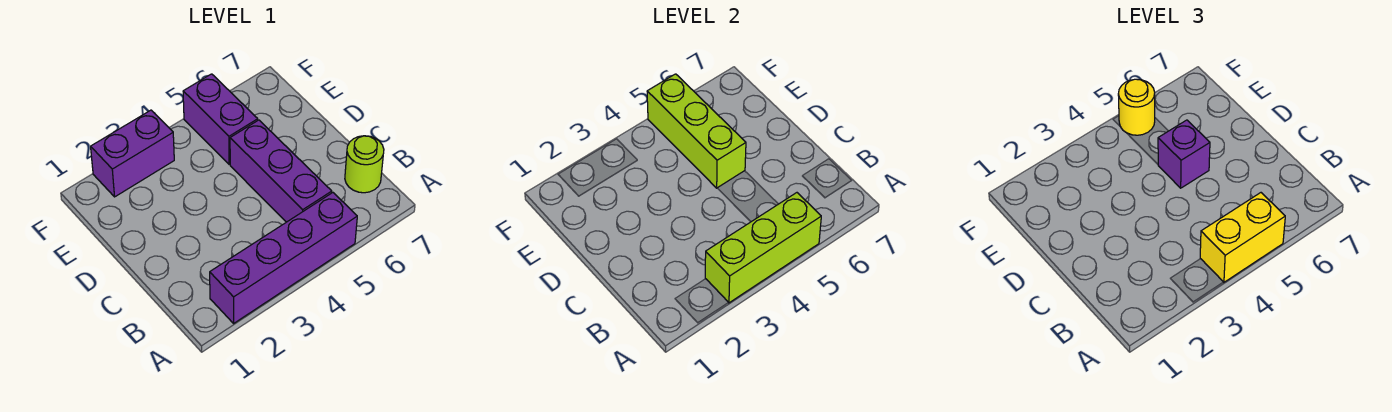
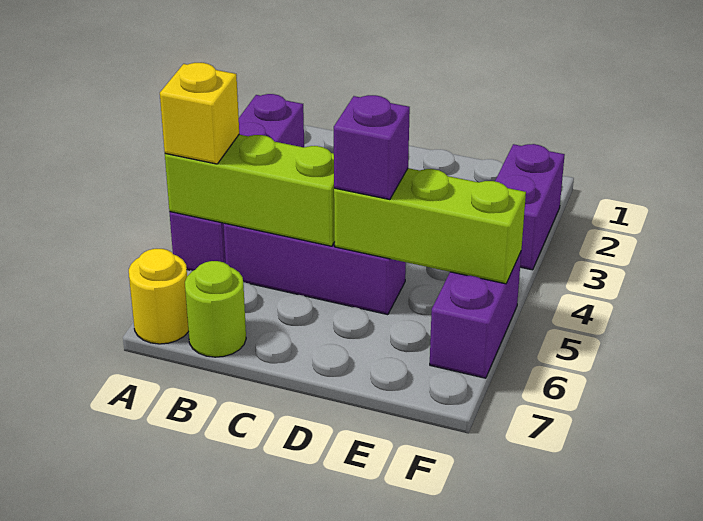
lime 1x3 brick [705,193,821,303] -> lime 1x3 brick turned to [165,135,335,246]
yellow 1x2 brick [1200,193,1285,282] -> yellow 1x1 brick [160,63,239,164]
purple 1x2 brick [183,74,258,164] -> purple 1x2 brick turned to [430,252,521,378]
yellow 1x1 round brick [1118,79,1155,135] -> yellow 1x1 round brick moved to [129,249,189,344]

